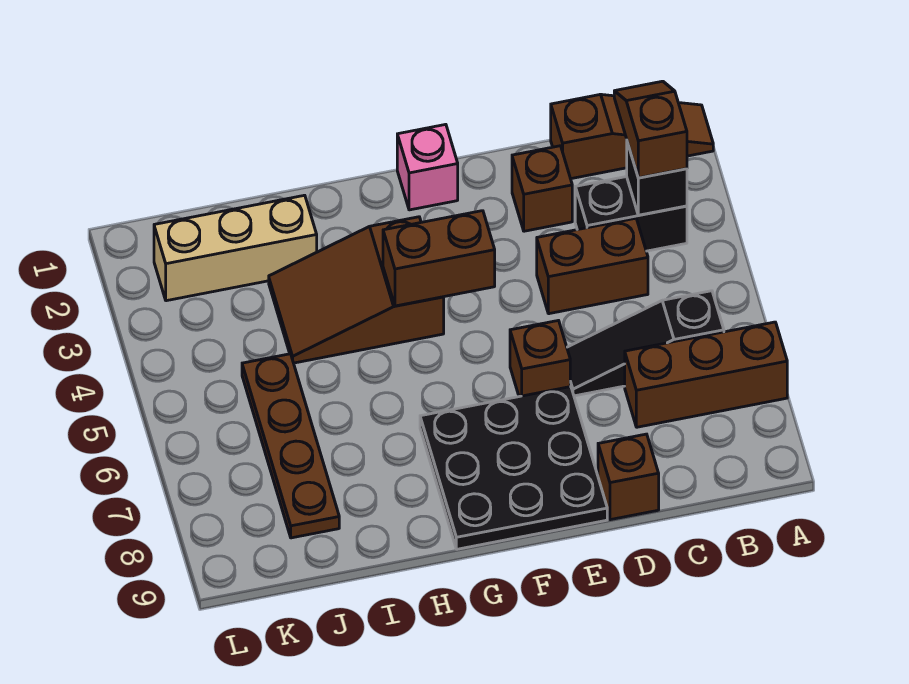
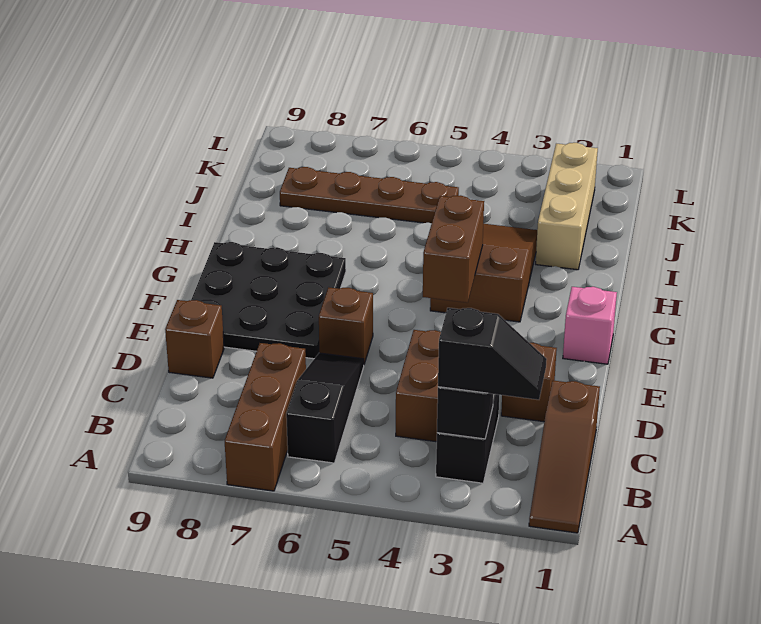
brown 1x2 slope [614,81,687,178] -> black 1x2 slope [438,308,547,400]

